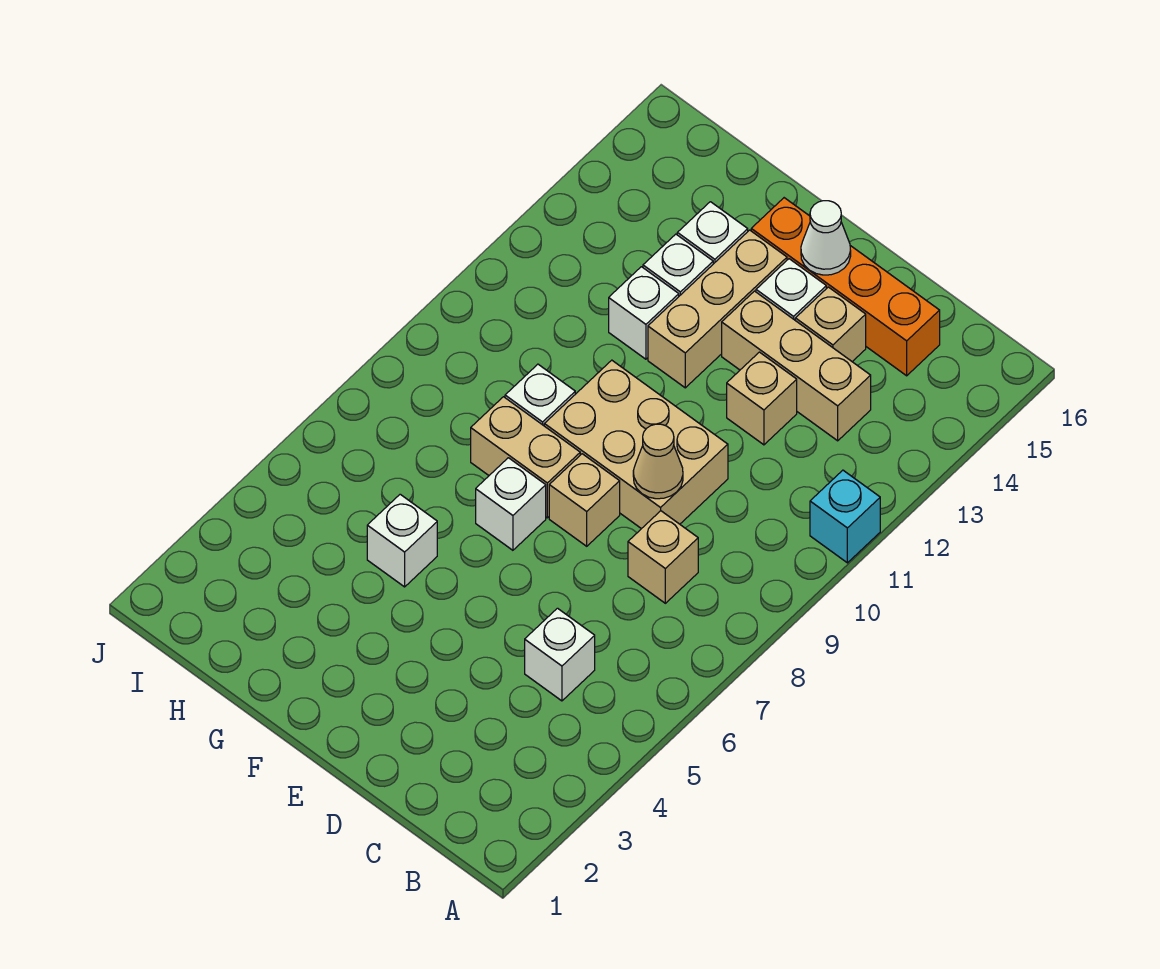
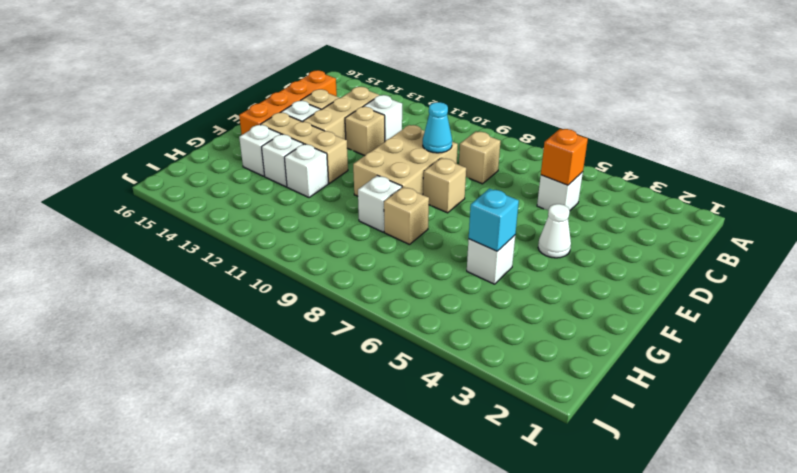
cyan 1x1 brick [810,470,880,563] -> cyan 1x1 brick moved to [469,188,519,251]
none -> orange 1x1 brick [541,129,588,185]
tan 1x1 cone [633,424,683,499] -> cyan 1x1 cone [423,102,452,153]
white 1x1 cone [801,201,851,275] -> white 1x1 cone moved to [538,204,571,258]
white 1x1 brick [476,458,546,550] -> white 1x1 brick moved to [364,95,402,141]
tan 1x2 brick [471,397,580,518] -> tan 1x1 brick [384,187,429,245]

